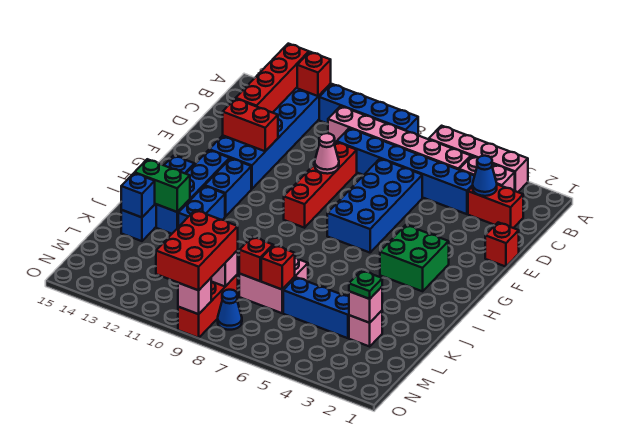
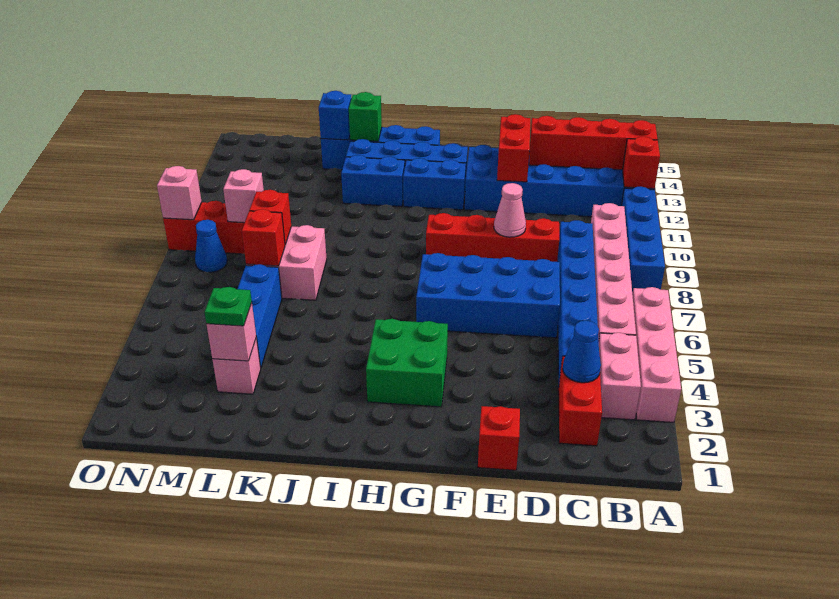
green 1x2 brick [135,159,190,212] -> green 1x1 brick [349,92,382,141]
red 2x3 brick [156,210,238,290] -> none

